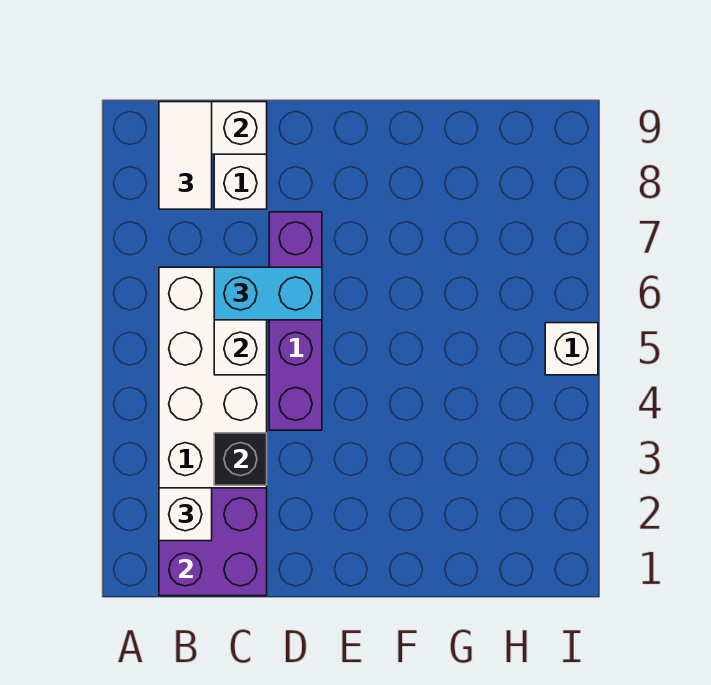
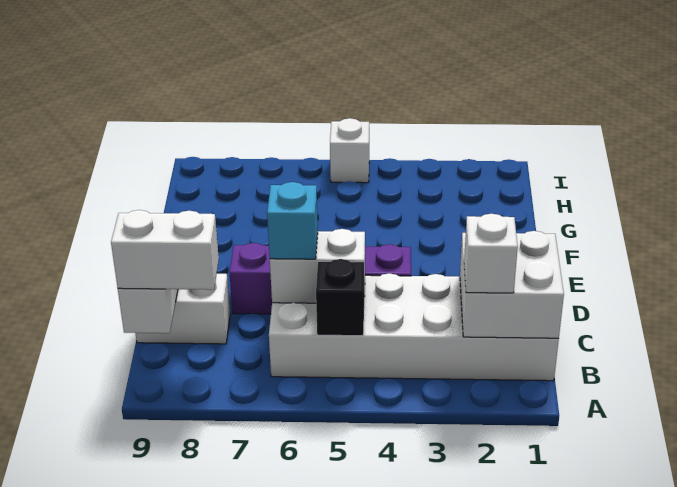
purple 2x2 brick [159,488,267,596] -> white 2x2 brick [460,231,564,339]
white 1x2 tile [159,102,212,209] -> white 1x2 brick [111,210,219,290]
black 1x1 brick [214,433,267,485] -> black 1x1 brick moved to [316,259,364,336]
cyan 1x2 brick [214,267,322,320] -> cyan 1x1 brick [267,182,318,259]

